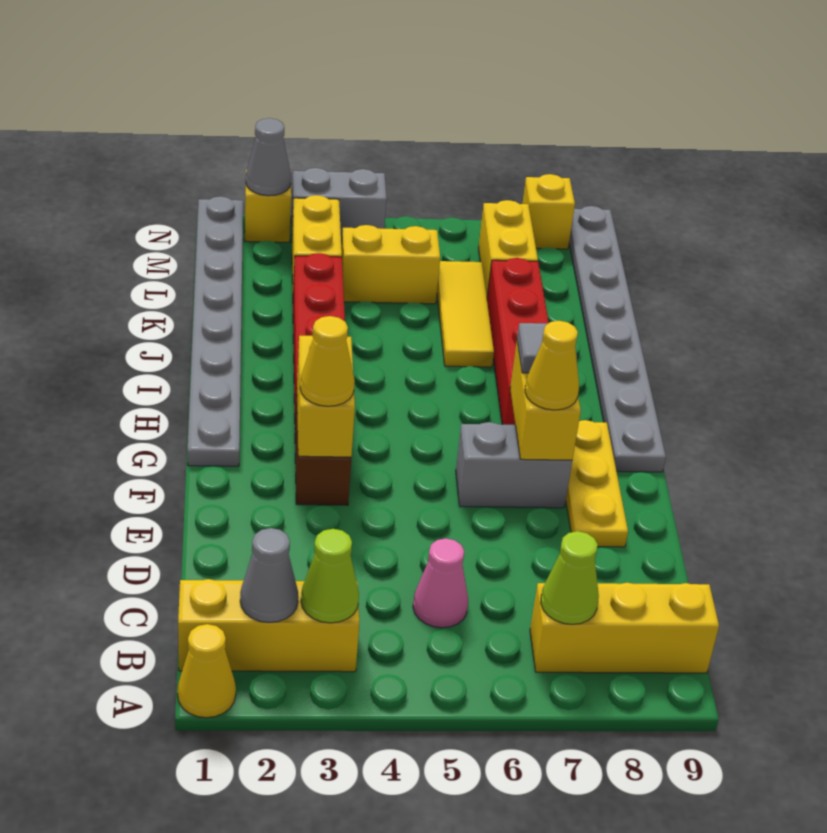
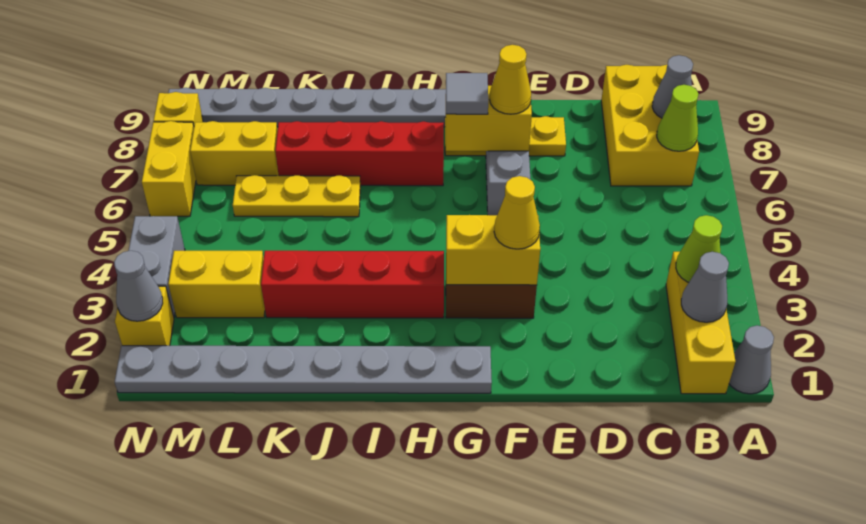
yellow 1x1 cone [178,624,236,718] -> grey 1x1 cone [729,325,774,394]
yellow 1x3 brick [530,583,719,673] -> yellow 2x3 brick [601,65,699,186]
none -> grey 1x1 cone [652,55,693,118]
pink 1x1 cone [413,538,468,628] -> none
yellow 1x3 tile [437,261,494,367] -> yellow 1x3 plate [233,175,360,217]
yellow 1x2 brick [342,225,440,304] -> yellow 1x2 brick moved to [142,121,196,216]

